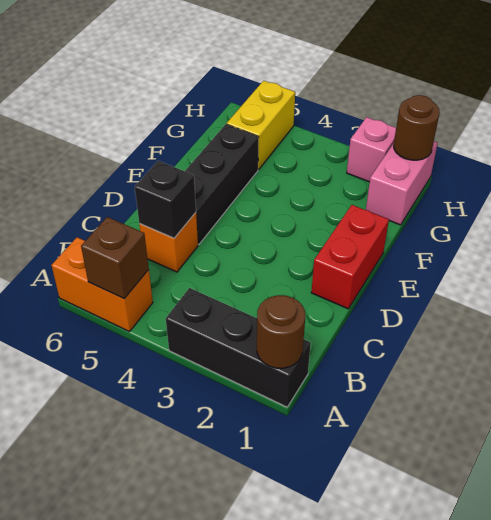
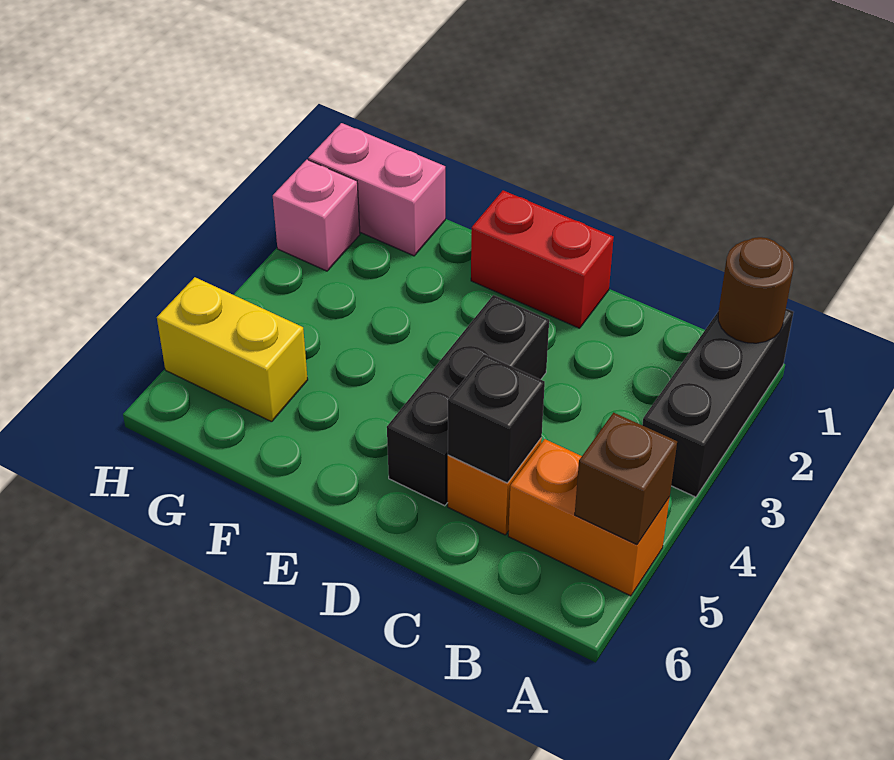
orange 1x2 brick [51,237,153,332] -> orange 1x2 brick turned to [508,439,670,596]
black 1x3 brick [185,124,259,244] -> black 1x3 brick turned to [387,295,549,506]
brown 1x1 round brick [394,95,440,160] -> none

